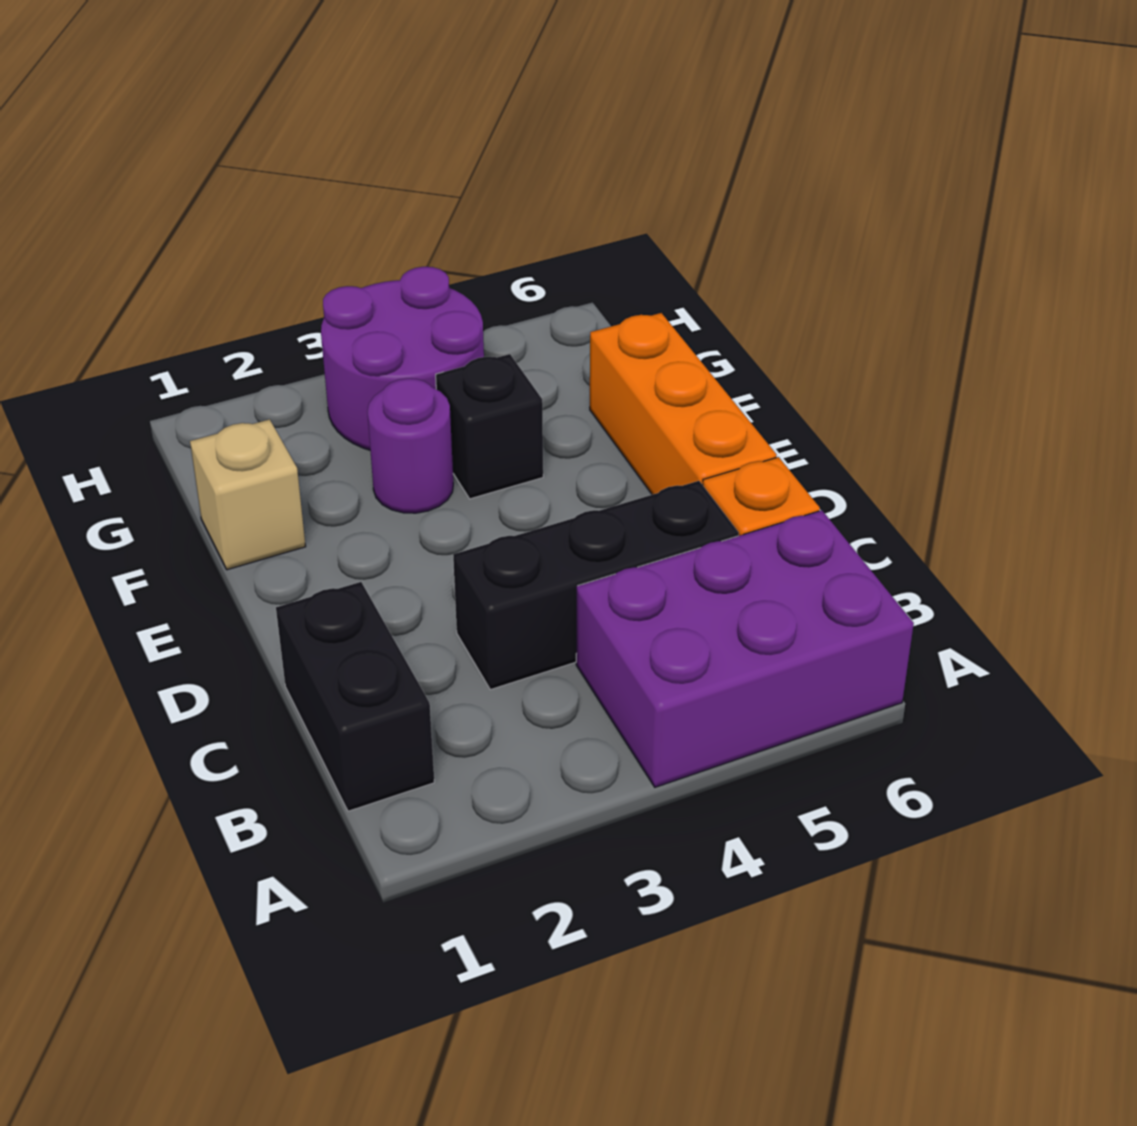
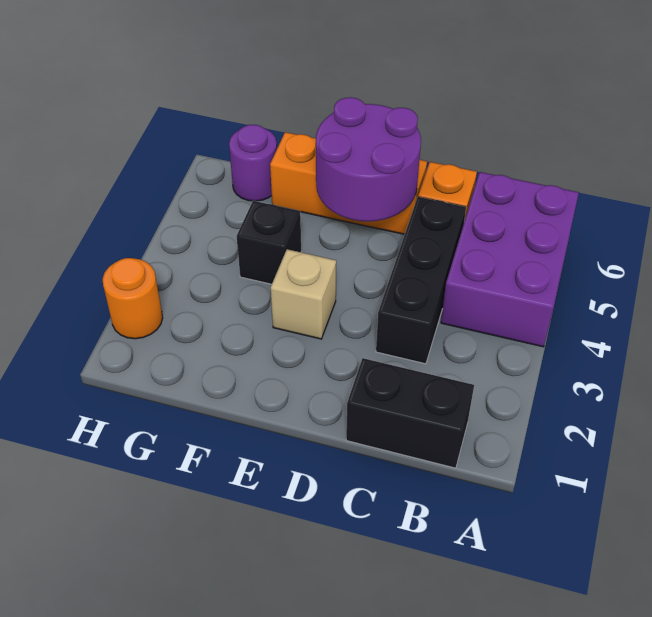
tan 1x1 brick [190,419,306,570] -> tan 1x1 brick moved to [271,249,336,339]
purple 1x1 round brick [367,378,453,513] -> purple 1x1 round brick moved to [229,125,277,201]
purple 2x2 round brick [321,267,484,450] -> purple 2x2 round brick moved to [316,97,421,222]
none -> orange 1x1 round brick [103,258,163,339]

